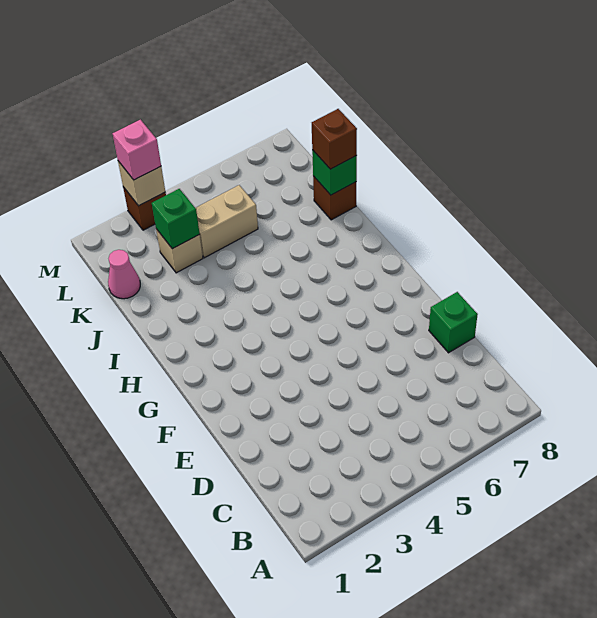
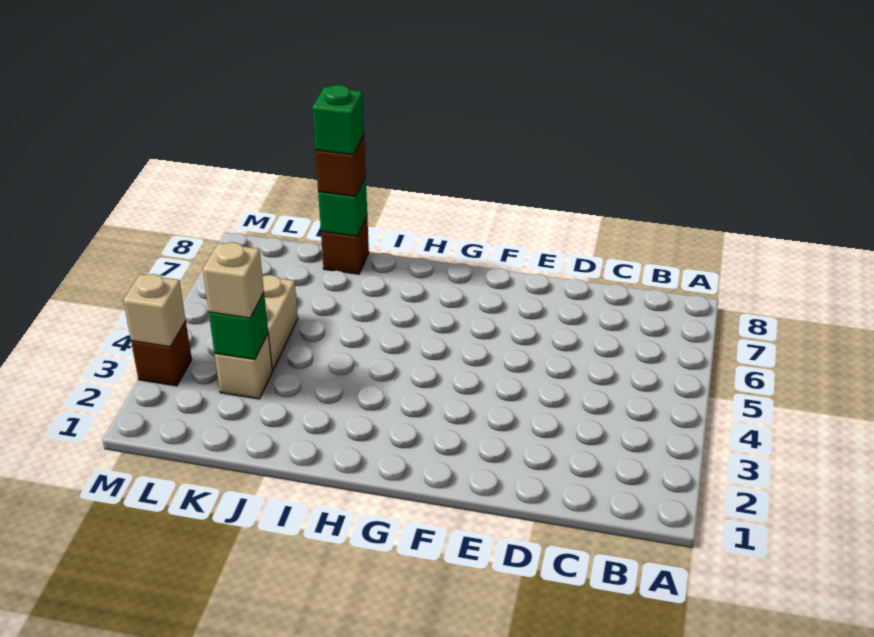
green 1x1 brick [429,292,478,353] -> green 1x1 brick moved to [312,85,364,155]
pink 1x1 cone [108,250,140,299] -> none
none -> tan 1x1 brick [203,242,264,318]
pink 1x1 brick [113,120,161,180] -> none

